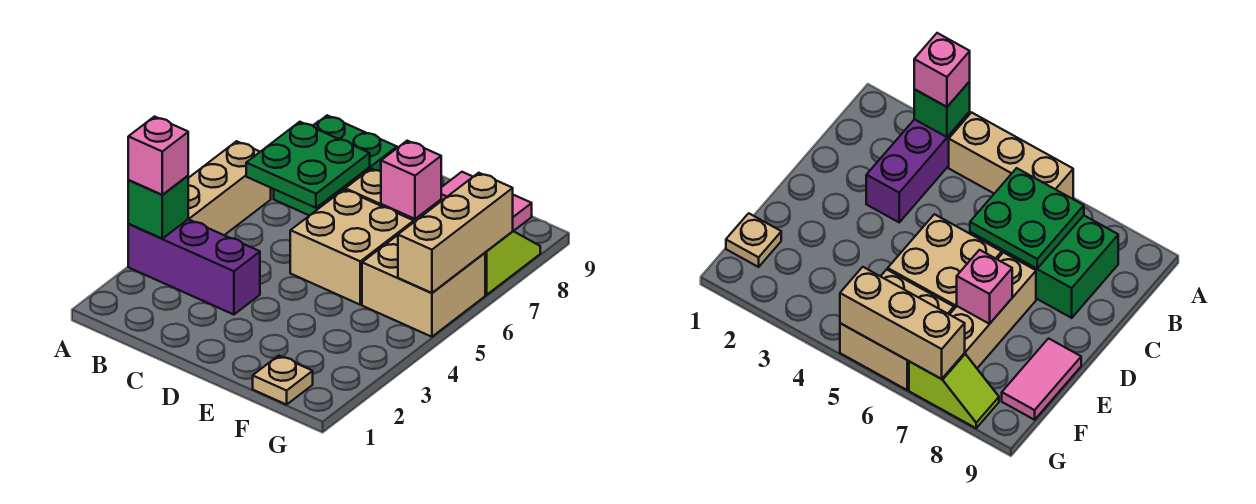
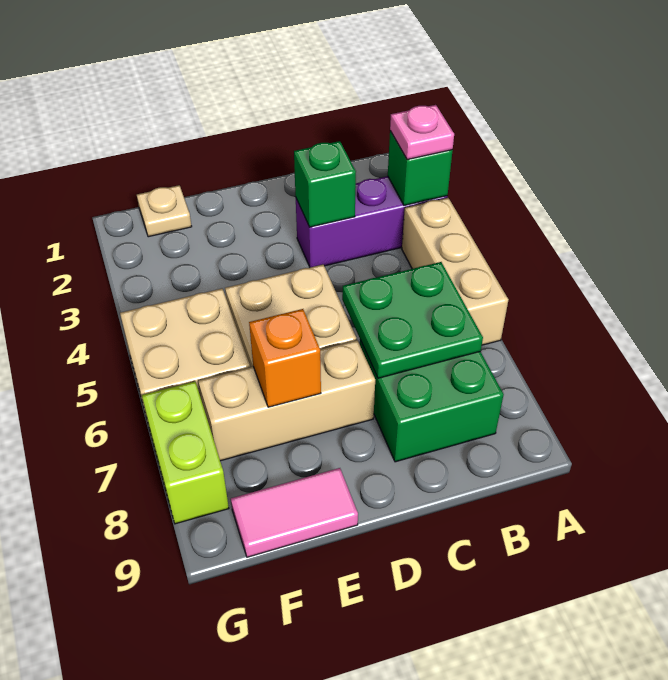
pink 1x1 brick [128,117,188,195] -> pink 1x1 plate [390,105,454,160]
none -> green 1x1 brick [294,141,356,227]
pink 1x1 brick [381,141,441,219] -> orange 1x1 brick [249,309,321,407]
tan 1x3 brick [398,173,513,293] -> none
lime 1x2 slope [485,231,540,295] -> lime 1x2 brick [142,382,229,524]

